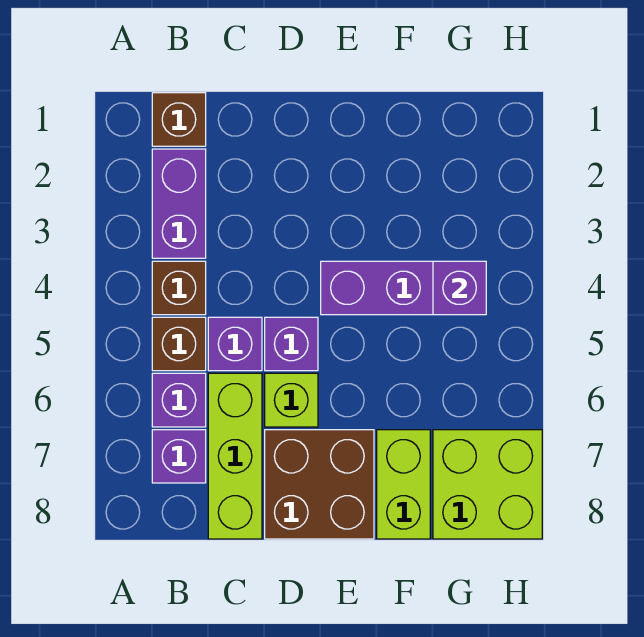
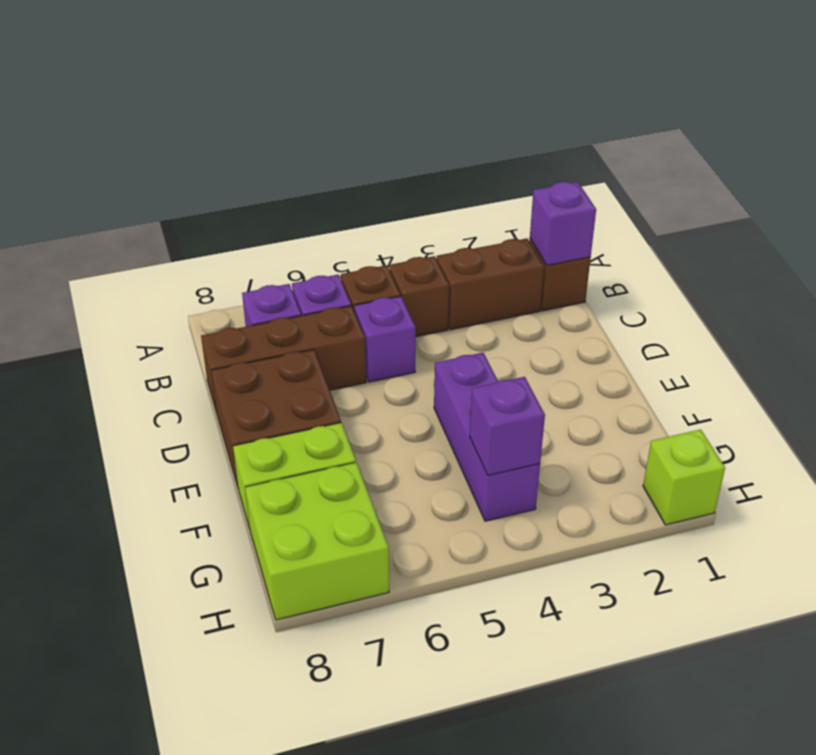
purple 1x2 brick [152,149,206,258] -> brown 1x2 brick [437,238,544,330]
lime 1x3 brick [208,373,262,539] -> brown 1x3 brick [201,306,366,413]
purple 1x1 brick [265,317,318,371] -> purple 1x1 brick moved to [530,182,596,265]
lime 1x1 brick [265,373,318,427] -> lime 1x1 brick moved to [643,429,725,525]

